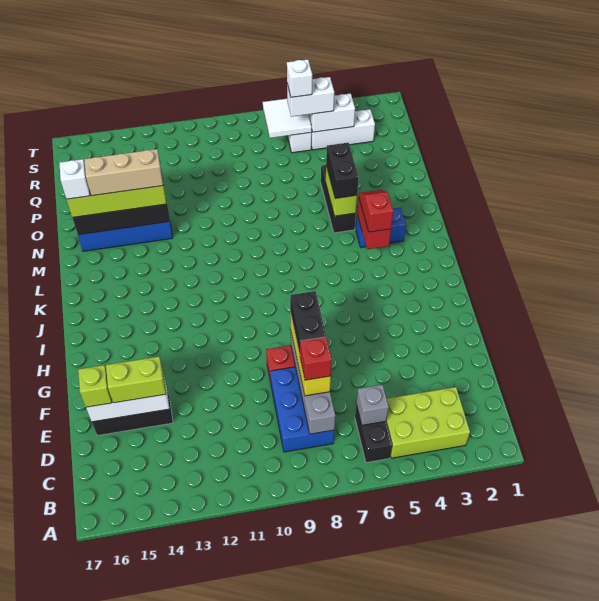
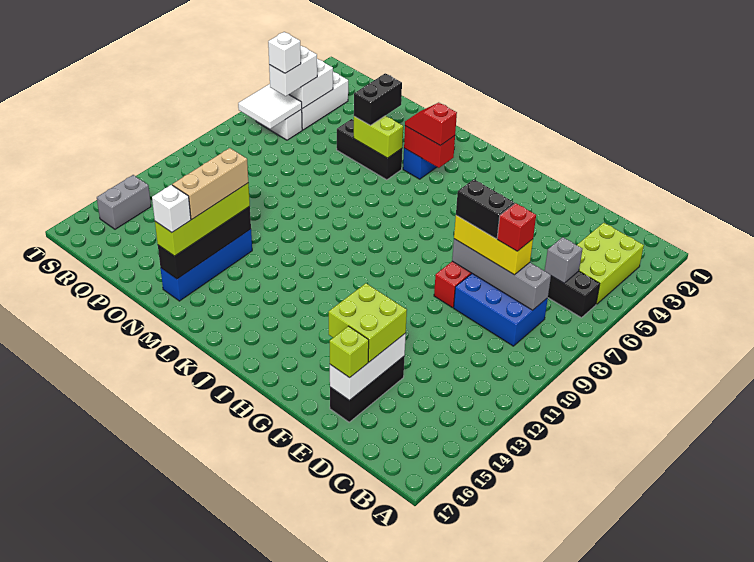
lime 1x2 brick [106,356,166,403] -> lime 2x2 brick [329,283,407,362]
black 1x2 brick [326,143,359,199] -> black 1x2 brick turned to [354,73,402,126]
none -> grey 1x2 brick [97,175,151,229]

